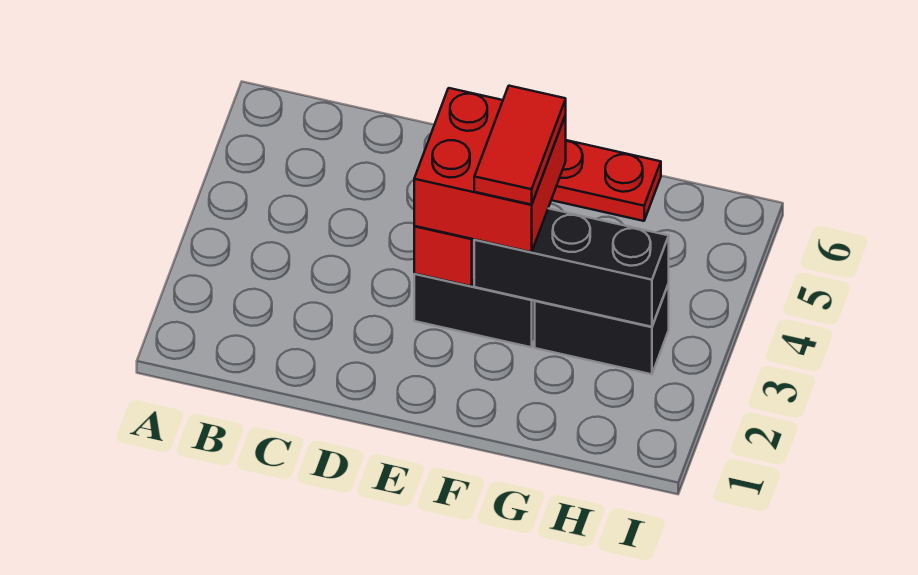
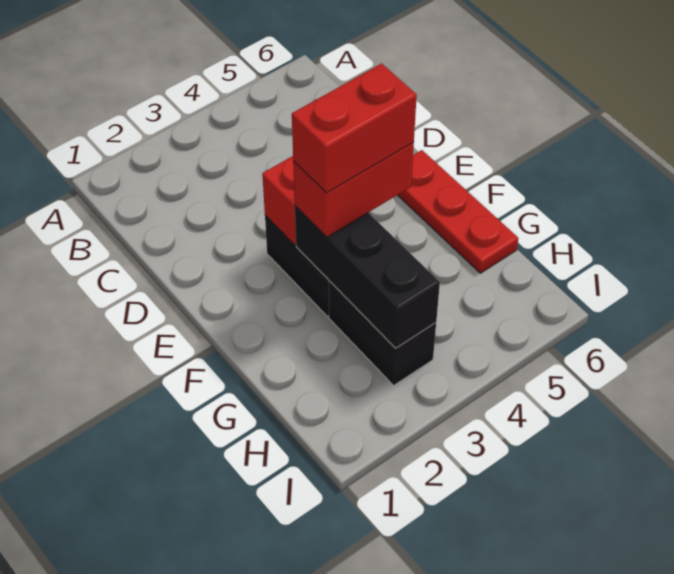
red 2x2 brick [414,88,566,252] -> red 1x2 brick [293,142,414,237]
red 1x2 tile [474,86,566,205] -> red 1x2 brick [292,64,417,193]

